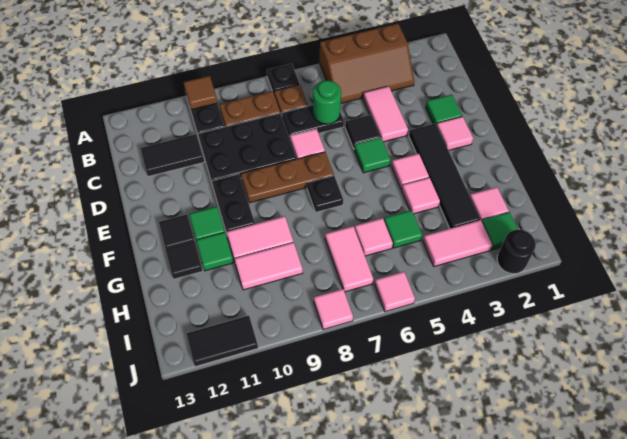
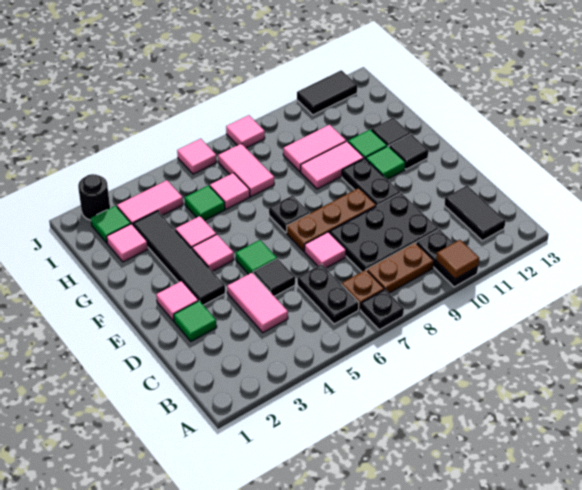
brown 2x3 slope [320,24,414,103] -> none
black 1x2 plate [282,105,344,138] -> black 1x2 plate turned to [297,264,359,324]
green 1x1 round brick [313,81,341,124] -> none
black 1x2 tile [140,134,204,177] -> black 1x2 tile turned to [444,185,506,241]

